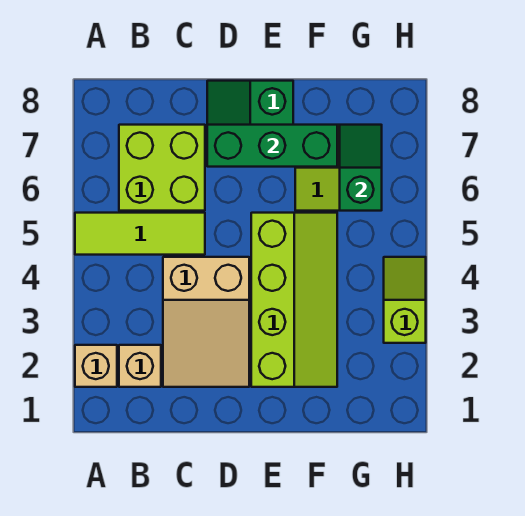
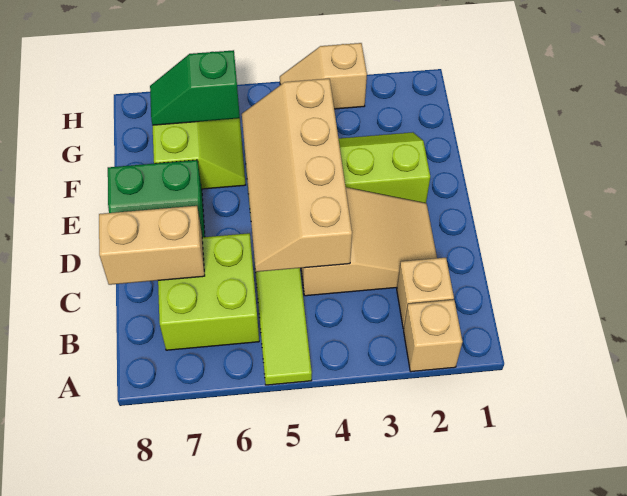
none -> tan 2x4 slope [242,79,352,272]
none -> tan 1x2 brick [99,206,205,285]
green 1x3 brick [207,125,337,167] -> none
lime 1x2 slope [384,257,426,343] -> tan 1x2 slope [280,43,367,109]

